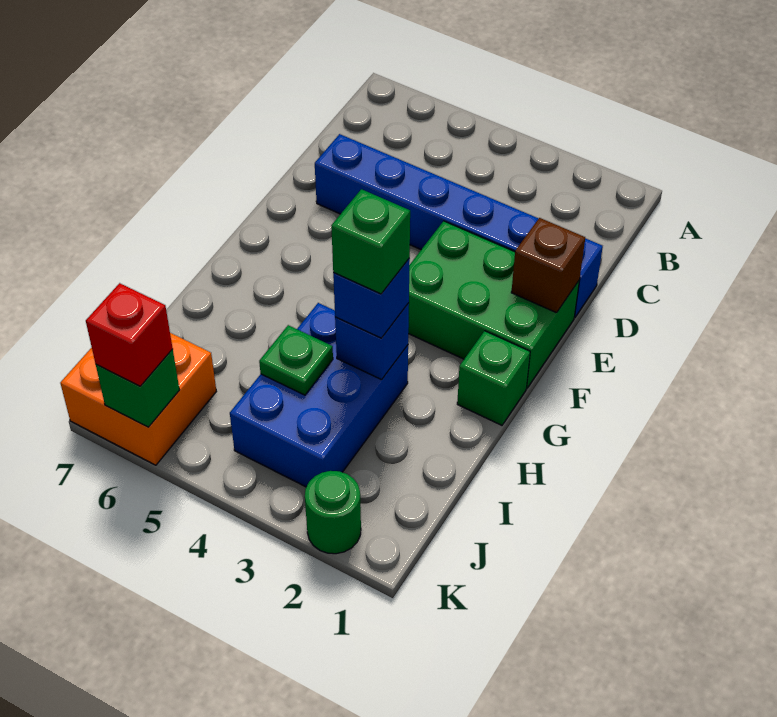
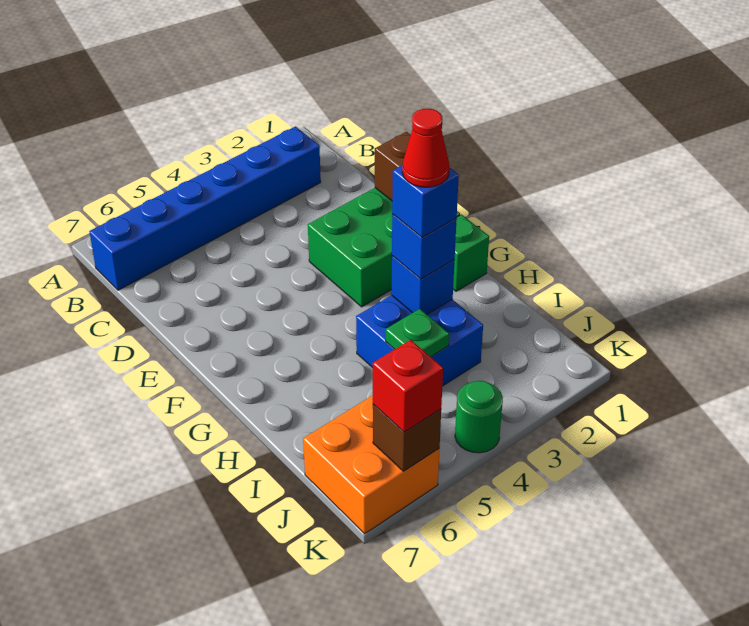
blue 1x6 brick [315,134,603,318] -> blue 1x6 brick moved to [89,127,321,290]
blue 2x3 brick [230,303,408,487] -> blue 2x2 brick [356,295,483,386]
green 1x1 brick [331,189,410,294] -> blue 1x1 brick [392,165,459,238]
none -> red 1x1 cone [402,109,449,187]
green 1x1 round brick [305,471,361,554] -> green 1x1 round brick moved to [455,381,503,453]
green 1x1 brick [96,349,179,427] -> brown 1x1 brick [373,404,441,471]

